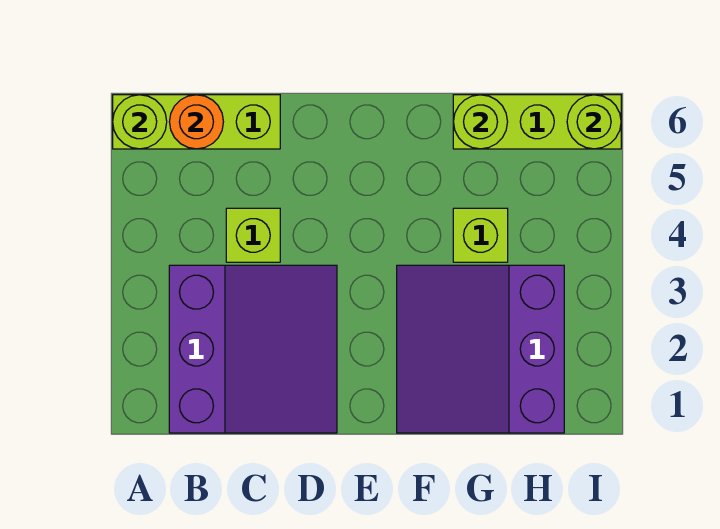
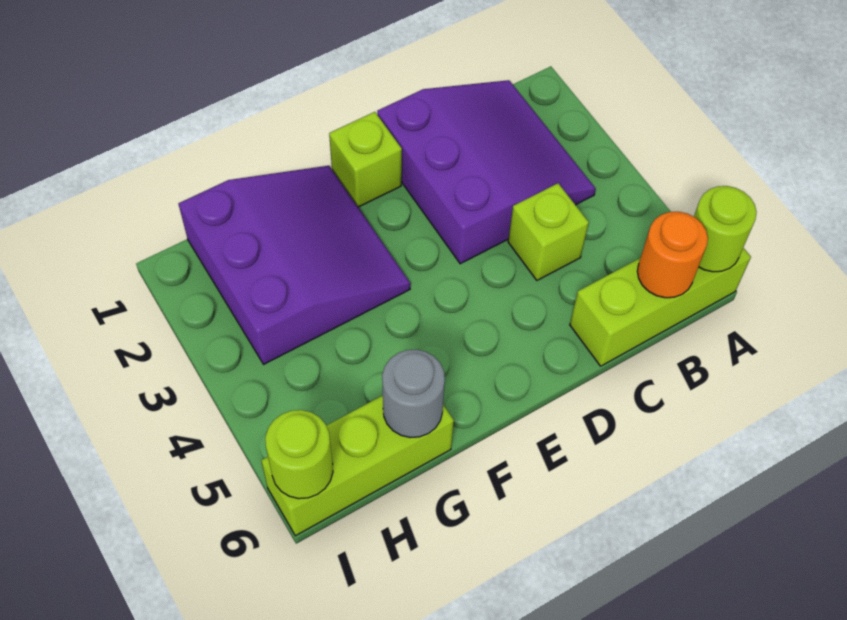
purple 3x3 slope [169,265,337,433] -> purple 3x3 slope turned to [377,80,596,264]
lime 1x1 brick [453,208,508,262] -> lime 1x1 brick moved to [329,112,402,207]
lime 1x1 round brick [453,95,508,149] -> grey 1x1 round brick [382,350,445,438]

